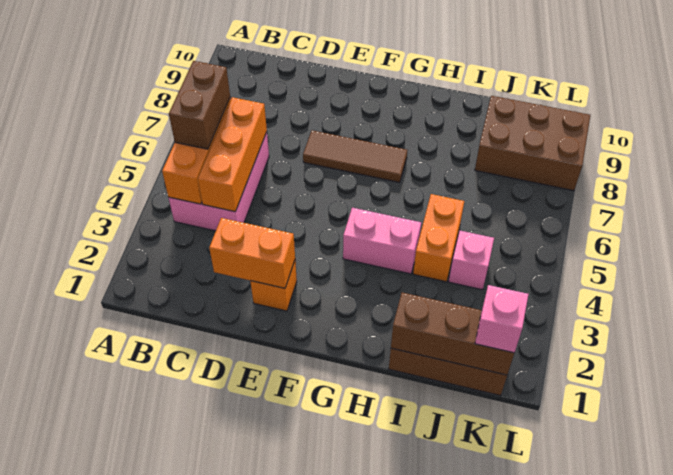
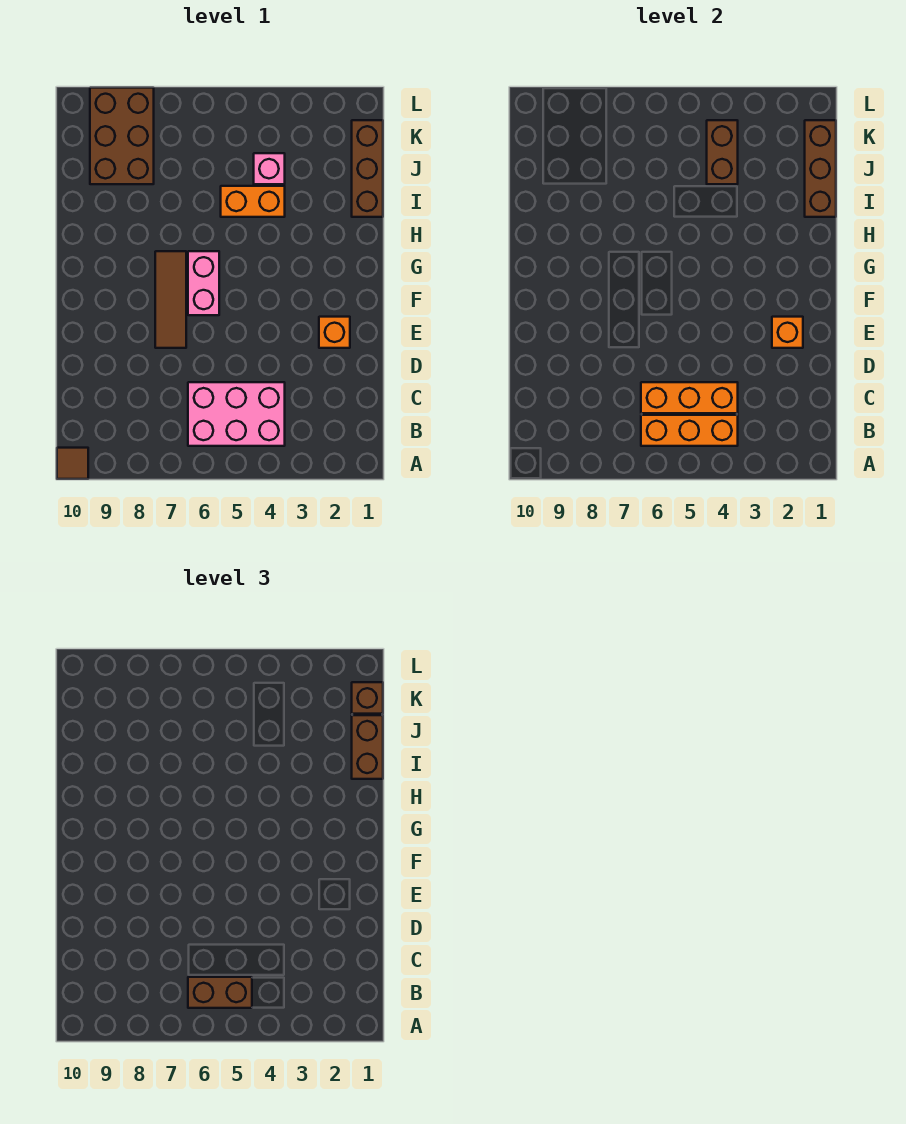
none -> brown 1x1 tile [57,448,88,479]
orange 1x2 brick [209,218,295,288] -> orange 1x1 brick [772,317,803,348]
pink 1x2 brick [343,208,421,274] -> pink 1x2 brick moved to [188,251,219,315]
none -> brown 1x2 brick [352,715,383,779]
none -> brown 1x2 brick [707,120,738,184]
pink 1x1 brick [475,285,528,353] -> brown 1x1 brick [352,682,383,714]

